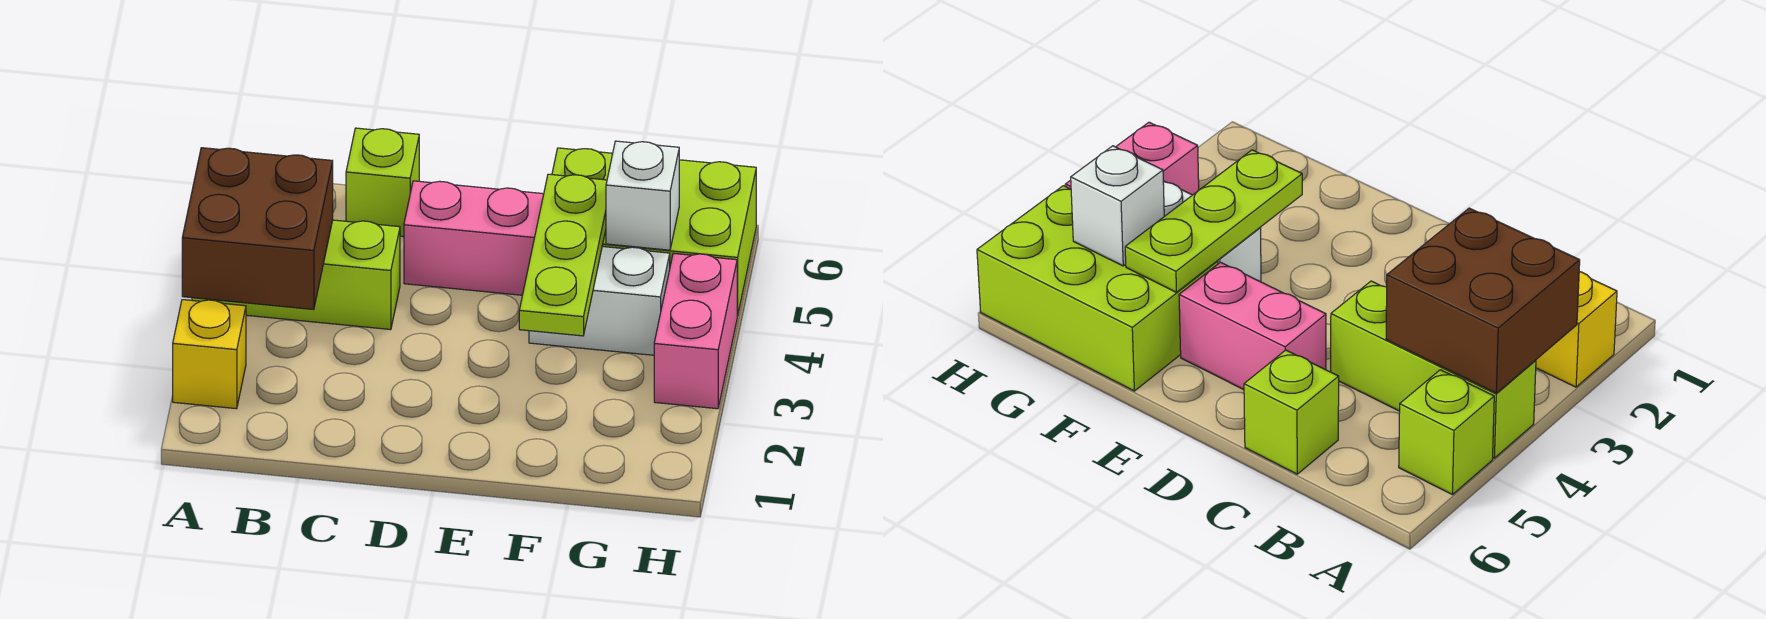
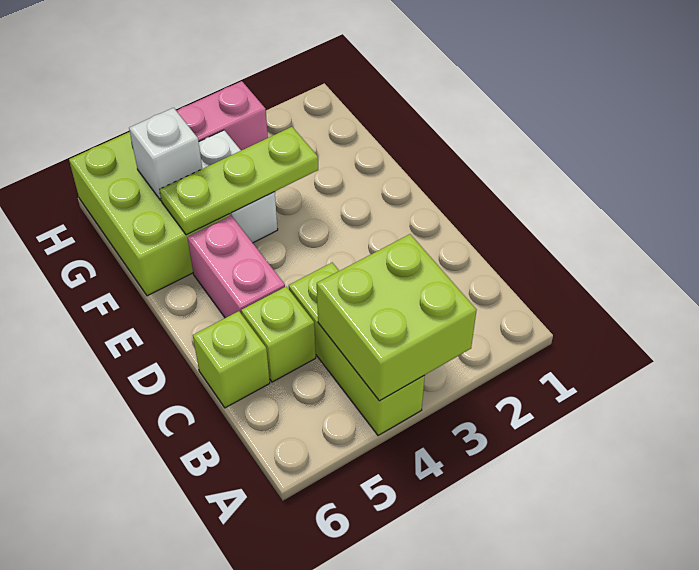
yellow 1x1 brick [173,300,246,409] -> none
brown 2x2 brick [182,148,333,310] -> lime 2x2 brick [317,234,477,401]
lime 1x1 brick [1399,370,1494,495] -> lime 1x1 brick moved to [241,287,316,382]

